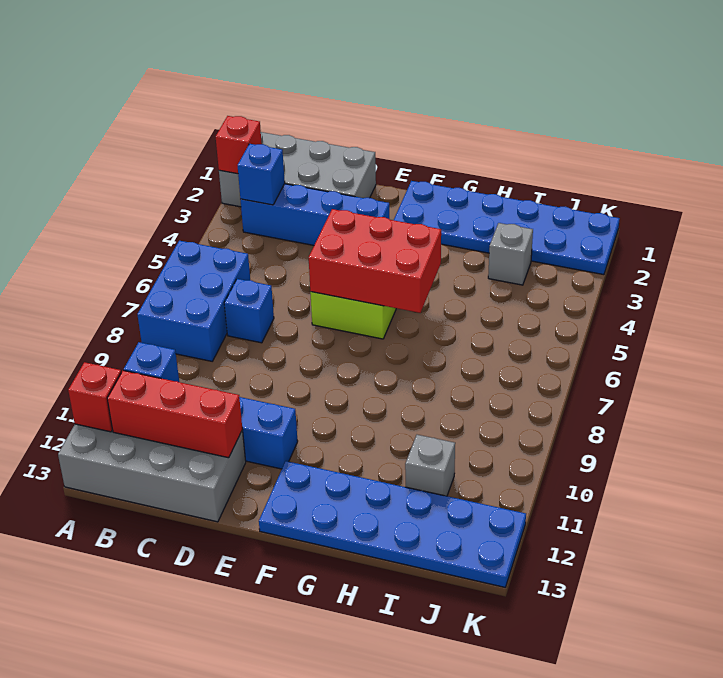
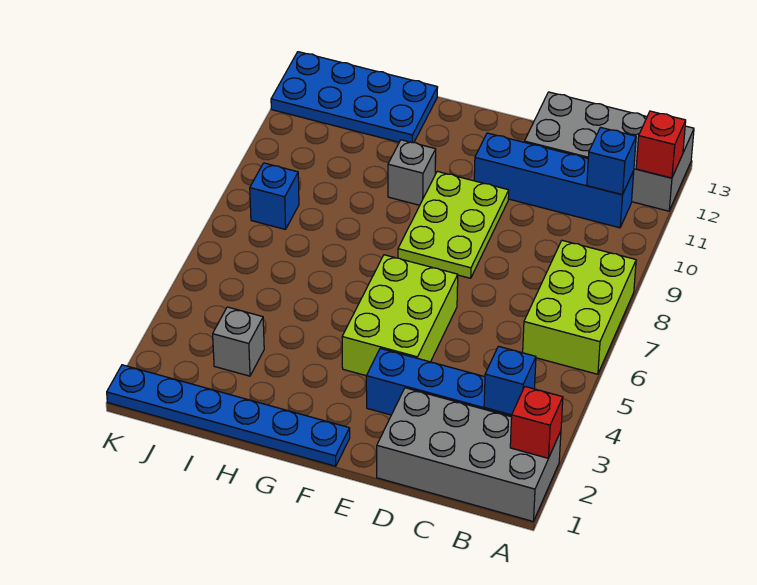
blue 2x3 brick [137,241,250,361] -> lime 2x3 brick [523,240,636,374]
red 1x3 brick [107,370,242,458] -> none
blue 1x1 brick [224,279,274,343] -> blue 1x1 brick moved to [250,163,299,230]
red 2x3 brick [309,209,441,313] -> none
none -> lime 2x3 plate [398,171,509,278]
blue 2x6 plate [394,181,620,275] -> blue 1x6 plate [107,365,350,466]
blue 2x6 plate [259,461,526,587] -> blue 2x4 plate [271,52,438,143]
grey 1x1 brick [405,435,455,496] -> grey 1x1 brick moved to [388,140,436,205]

